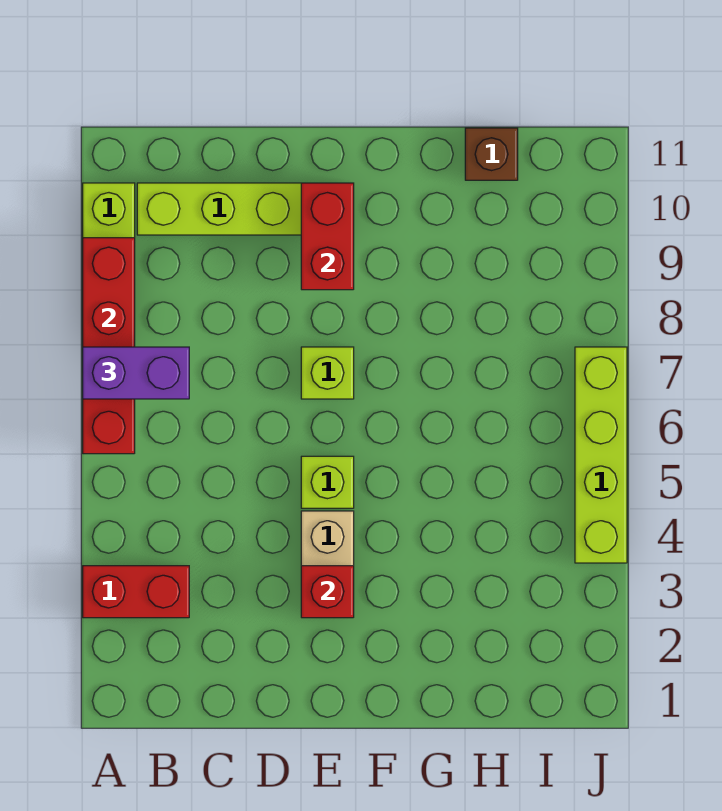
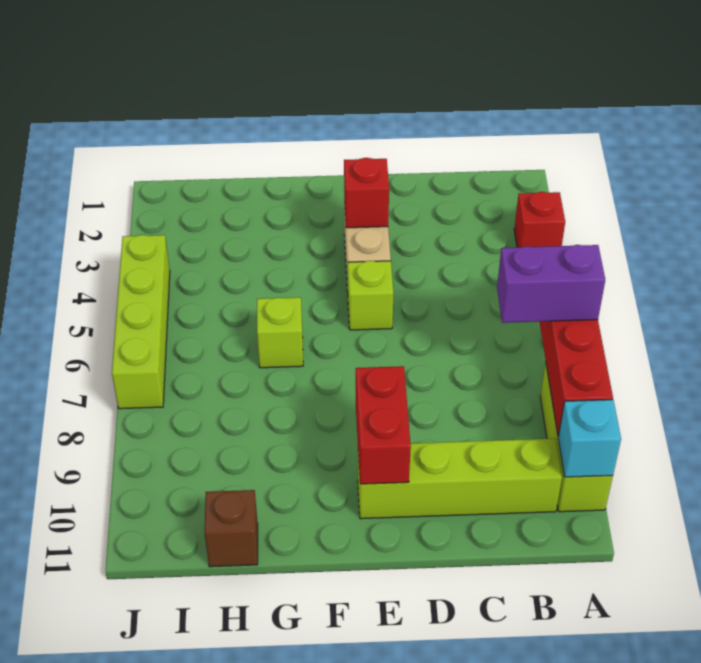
red 1x2 brick [83,566,189,618] -> red 1x1 brick [514,192,565,247]
none -> cyan 1x1 brick [558,400,621,477]
lime 1x1 brick [301,347,354,399] -> lime 1x1 brick moved to [257,297,303,368]

